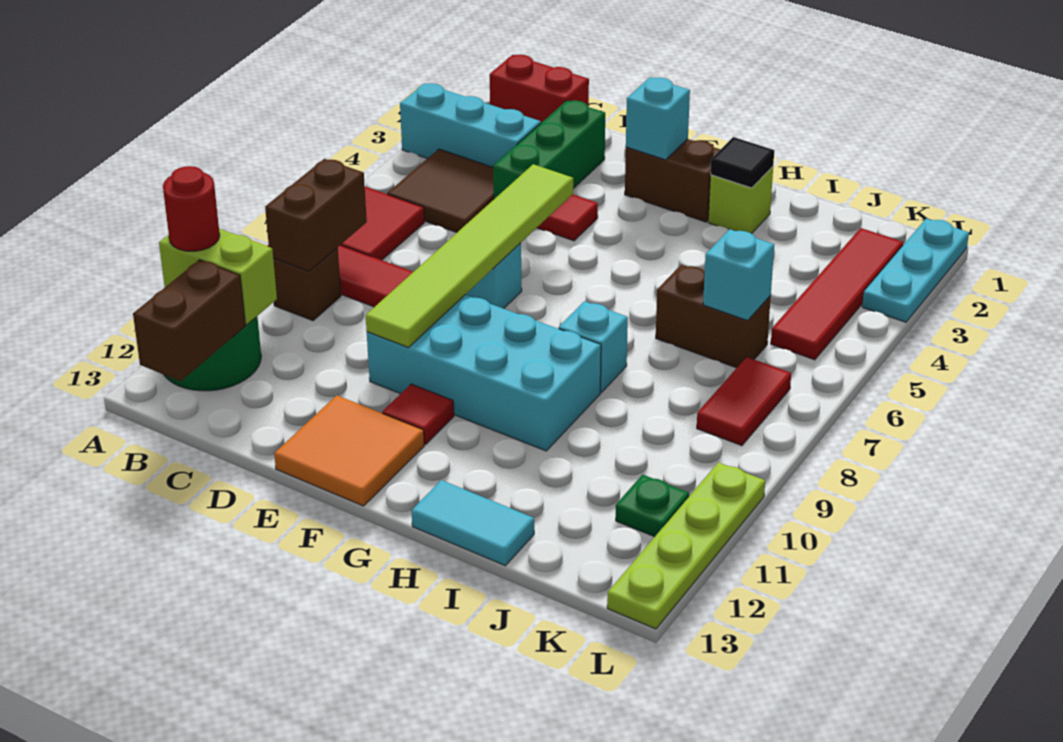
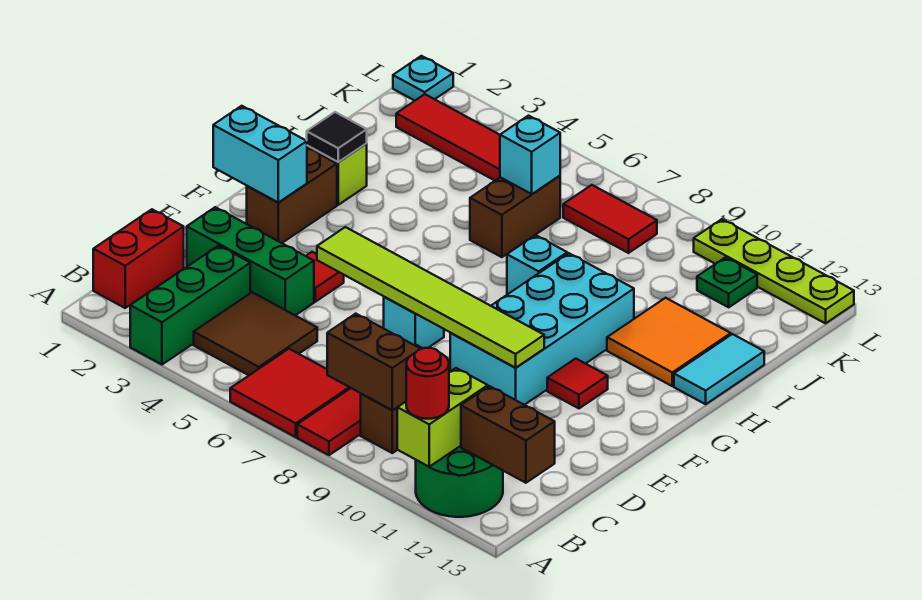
cyan 1x3 brick [400,83,541,167] -> green 1x3 brick [130,246,250,365]
orange 2x2 tile [274,395,424,506] -> orange 2x2 tile moved to [607,298,731,386]
cyan 1x1 brick [626,78,690,160] -> cyan 1x2 brick [213,106,307,202]
cyan 1x3 plate [862,219,969,322] -> cyan 1x1 plate [393,56,453,101]

